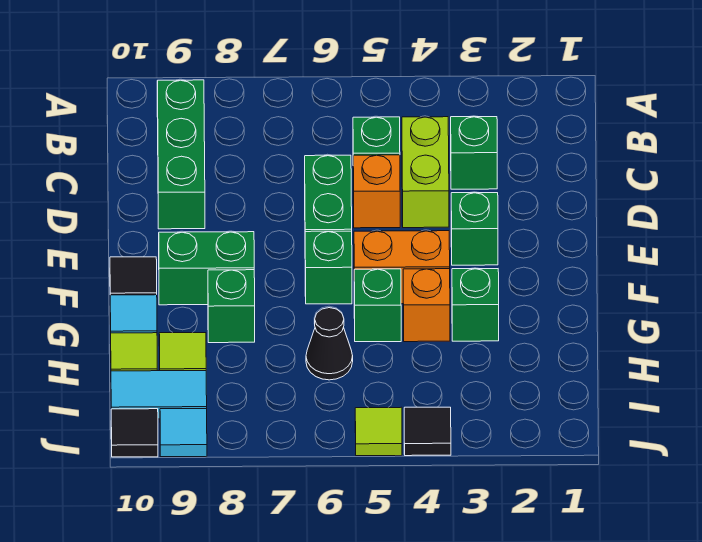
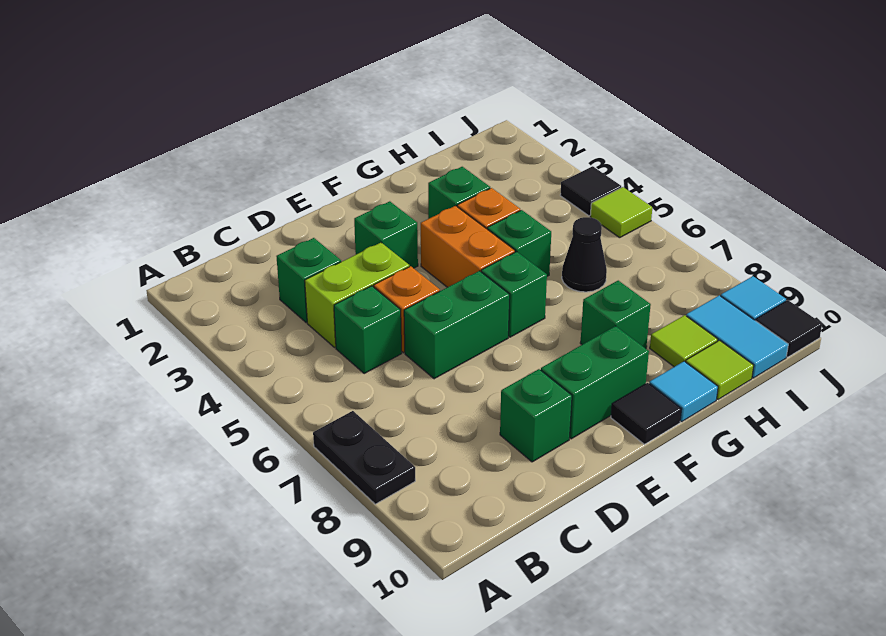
none -> black 1x2 plate [313,411,415,504]
green 1x3 brick [157,80,205,229] -> green 1x1 brick [500,369,572,462]
green 1x2 brick [159,232,254,305] -> green 1x2 brick turned to [541,326,649,439]

